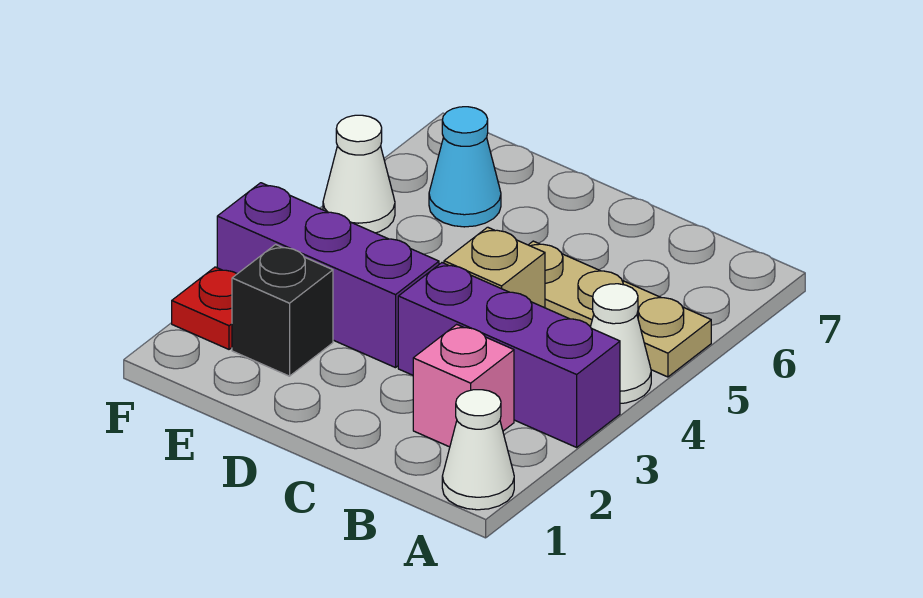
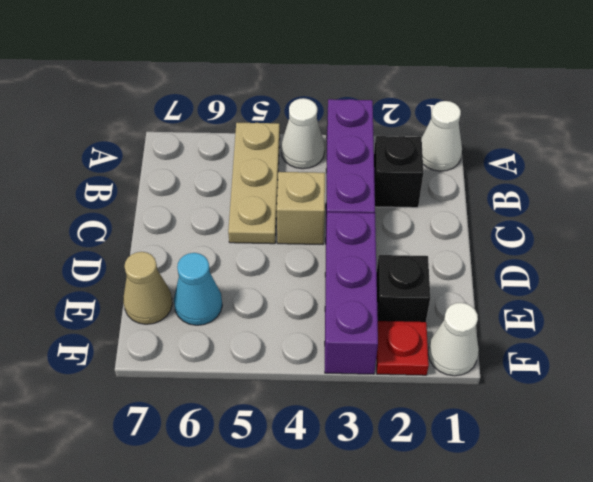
pink 1x1 brick [413,324,514,447] -> black 1x1 brick [374,136,423,208]
none -> tan 1x1 cone [123,252,172,324]
white 1x1 cone [323,115,395,233] -> white 1x1 cone moved to [428,303,479,376]

